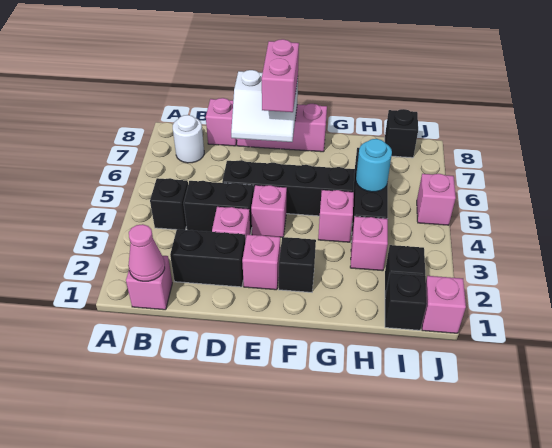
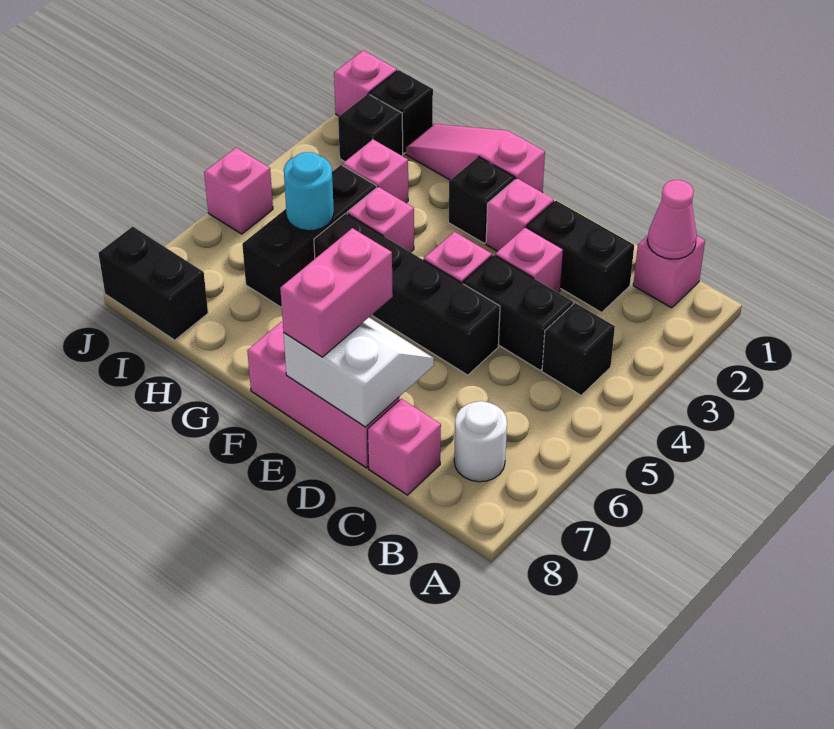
none -> pink 1x3 slope [406,124,545,192]
black 1x1 brick [385,109,418,158] -> black 1x2 brick [99,227,208,340]

